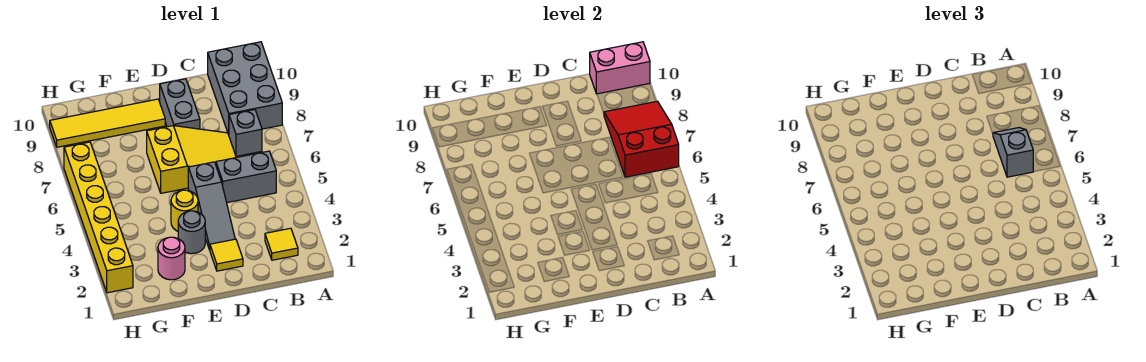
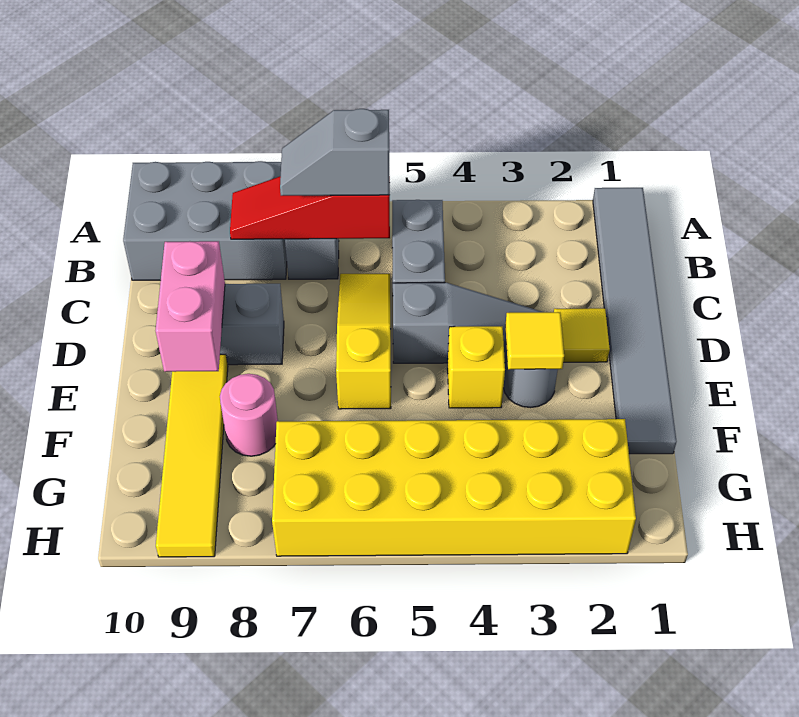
none -> grey 1x6 tile [593,188,677,454]
red 2x3 slope [604,101,679,177] -> red 1x3 slope [230,176,390,239]
pink 1x2 brick [590,42,650,94] -> pink 1x2 brick moved to [156,241,225,372]
yellow 1x1 tile [265,228,298,260] -> yellow 1x1 tile moved to [505,312,564,369]
yellow 2x3 slope [147,126,236,193] -> yellow 1x3 slope [336,274,391,409]
yellow 1x1 round brick [171,190,198,231] -> yellow 1x1 brick [448,326,505,408]
pink 1x1 round brick [158,237,185,280] -> pink 1x1 round brick moved to [220,374,278,456]
yellow 1x6 brick [64,142,133,293] -> yellow 2x6 brick [272,419,636,556]

